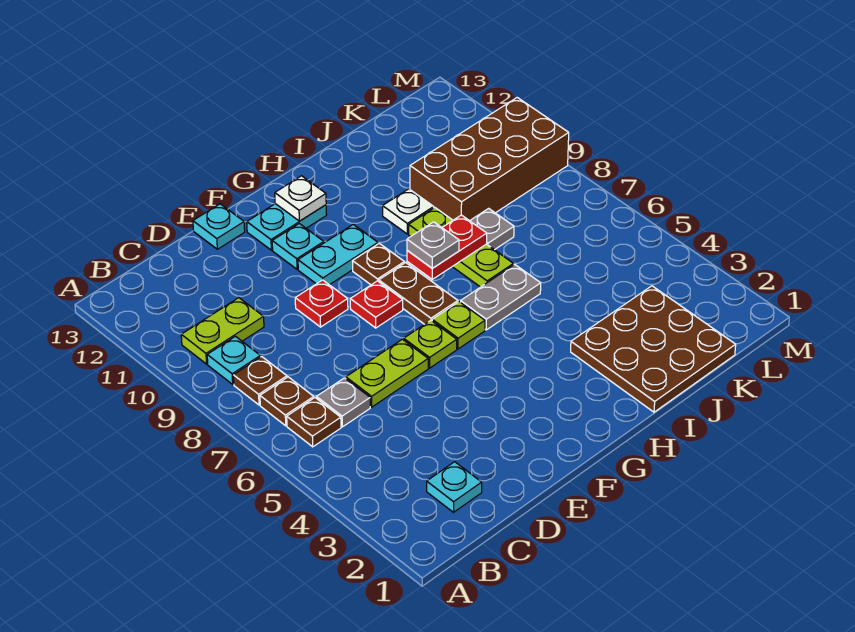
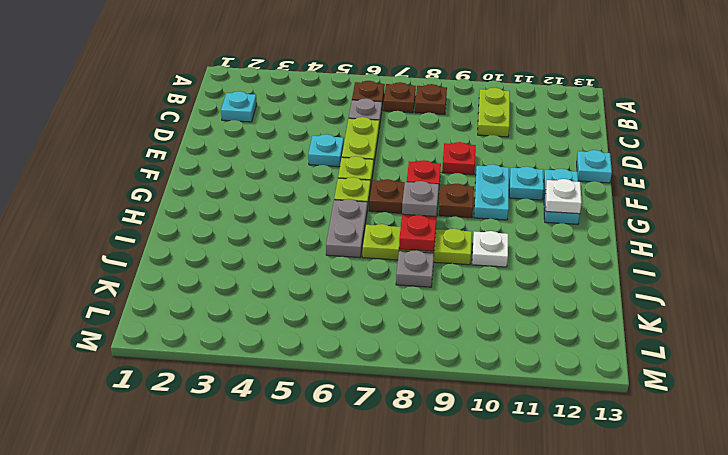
cyan 1x1 plate [207,336,260,384] -> cyan 1x1 plate moved to [308,134,344,167]
brown 3x3 plate [571,286,736,412] -> none
brown 2x4 brick [410,98,569,221] -> none

